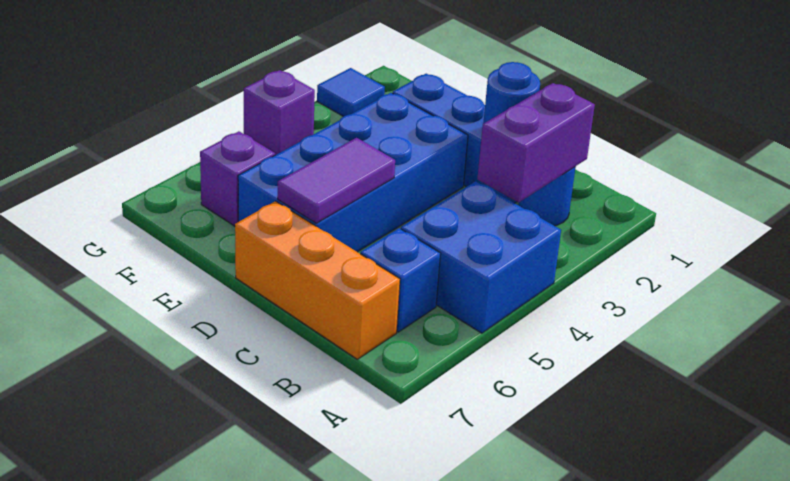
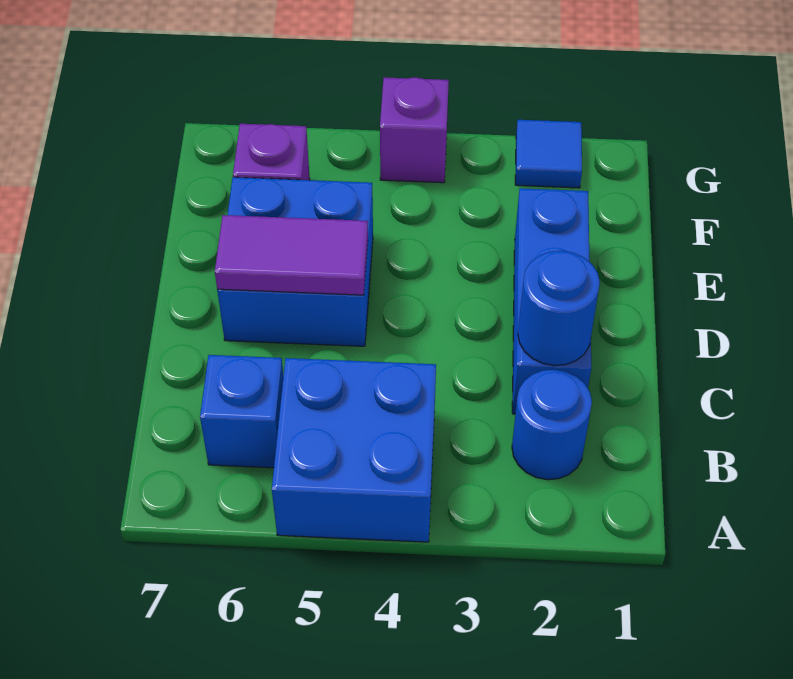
purple 1x2 brick [478,83,595,203] -> none
orange 1x3 brick [235,201,400,359] -> none
blue 2x4 brick [238,93,468,252] -> blue 2x2 brick [217,177,373,346]

